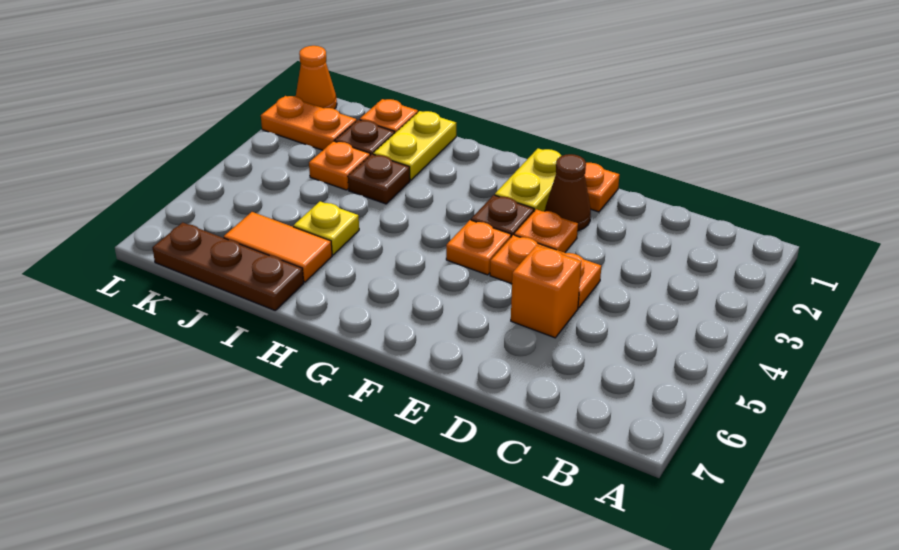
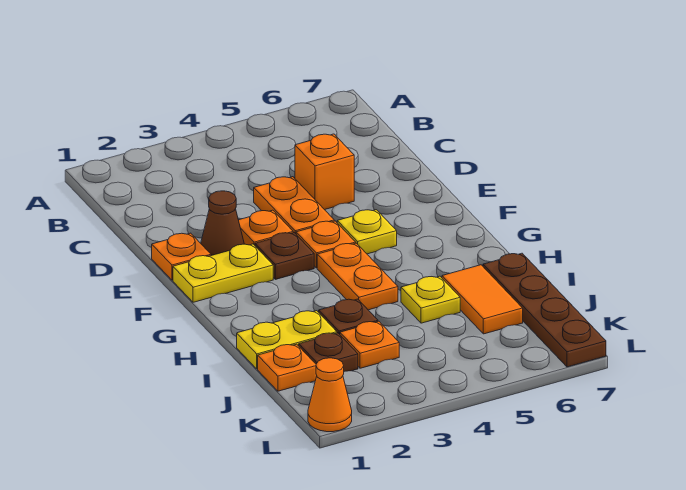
none -> yellow 1x1 plate [337,210,397,254]
brown 1x3 plate [153,222,304,310] -> brown 1x4 plate [483,253,606,367]
orange 1x2 plate [261,96,357,150] -> orange 1x2 plate moved to [317,243,398,310]

